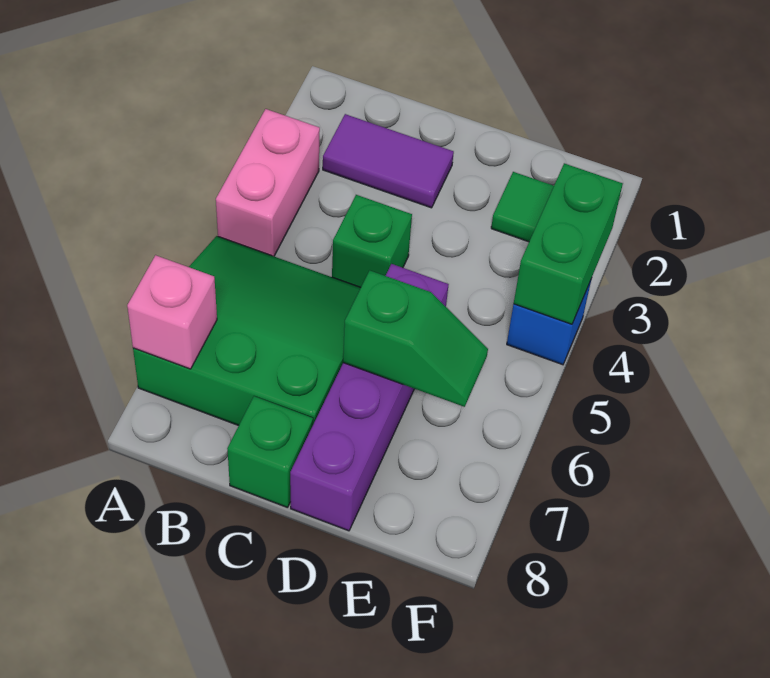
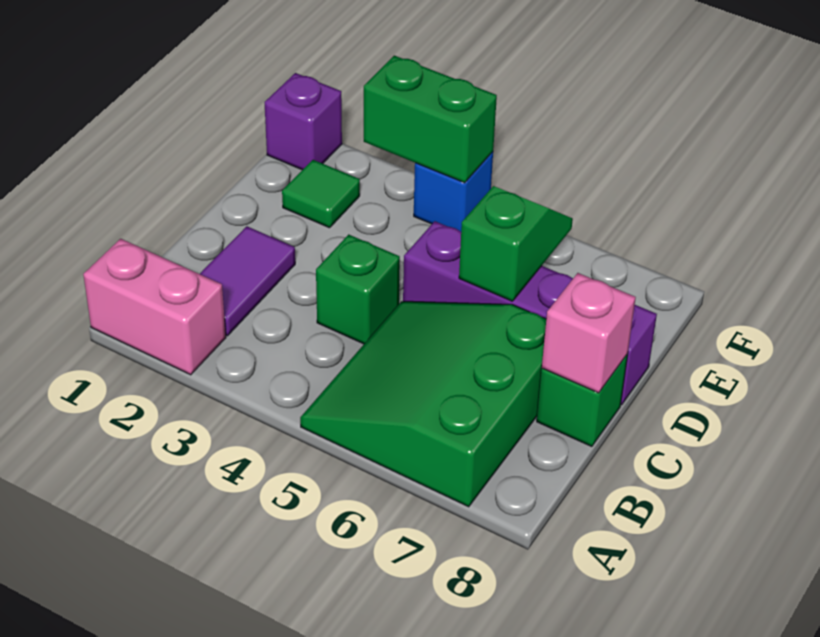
pink 1x2 brick [216,109,320,256] -> pink 1x2 brick moved to [83,239,226,375]
pink 1x1 brick [127,255,217,369] -> pink 1x1 brick moved to [542,273,636,393]
none -> purple 1x1 brick [265,73,342,170]

